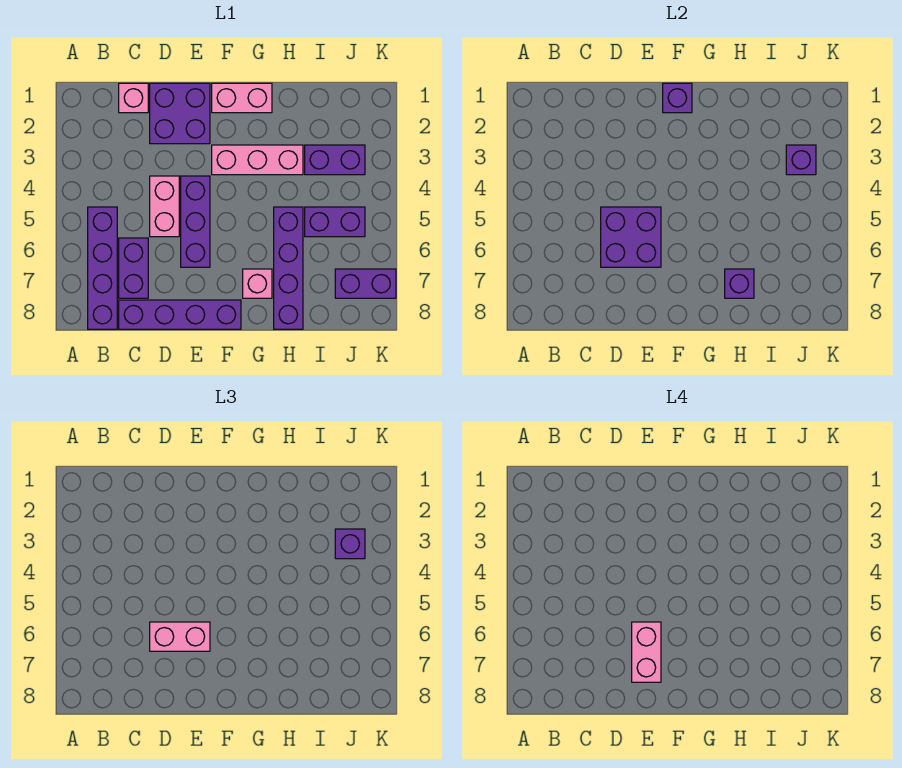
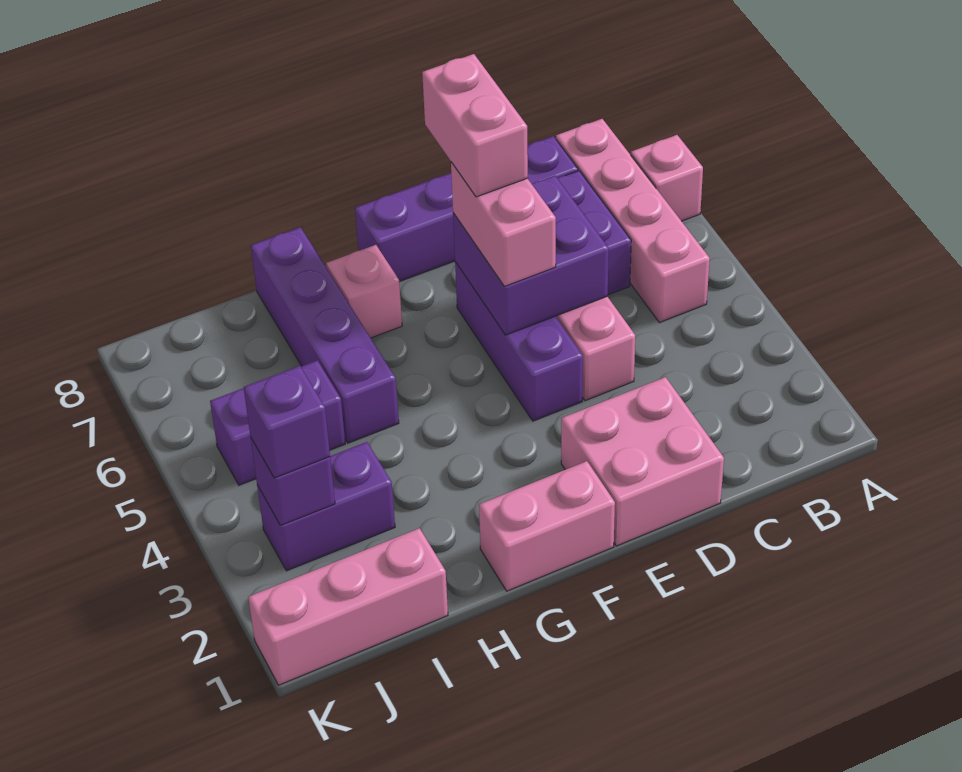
purple 1x4 brick [88,207,117,329] -> pink 1x4 brick [556,119,710,322]
pink 1x1 brick [119,83,148,113] -> pink 1x1 brick moved to [631,135,703,221]
purple 2x2 brick [150,83,210,144] -> pink 2x2 brick [561,377,724,546]
pink 1x2 brick [150,622,210,651] -> pink 1x2 brick turned to [451,162,556,286]
purple 1x1 brick [663,83,692,113] -> none
pink 1x3 brick [212,145,303,175] -> pink 1x3 brick moved to [248,528,448,685]
purple 1x1 brick [725,269,754,298] -> none
purple 1x2 brick [335,269,396,298] -> none

